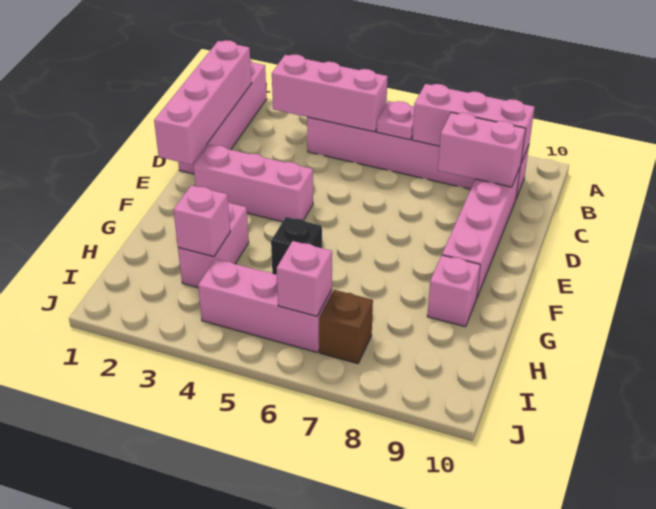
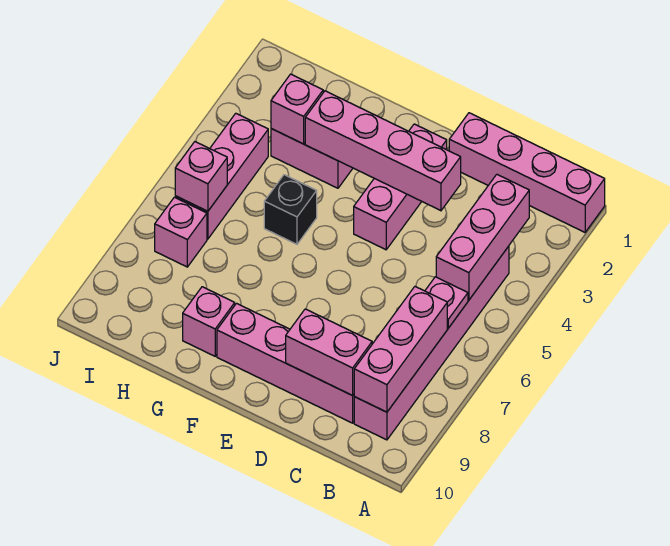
pink 1x4 brick [154,40,251,165] -> pink 1x4 brick moved to [305,91,461,211]
pink 1x2 brick [438,112,526,187] -> pink 1x2 brick turned to [286,309,372,396]
brown 1x1 brick [319,290,373,364] -> pink 1x1 brick [155,197,207,267]

